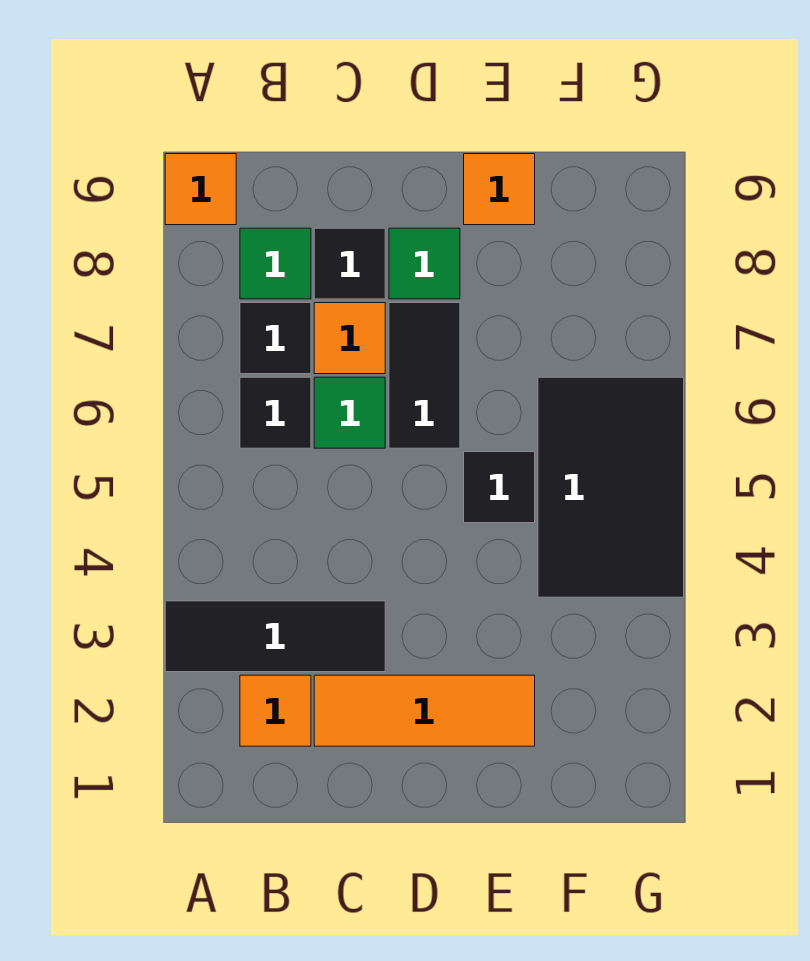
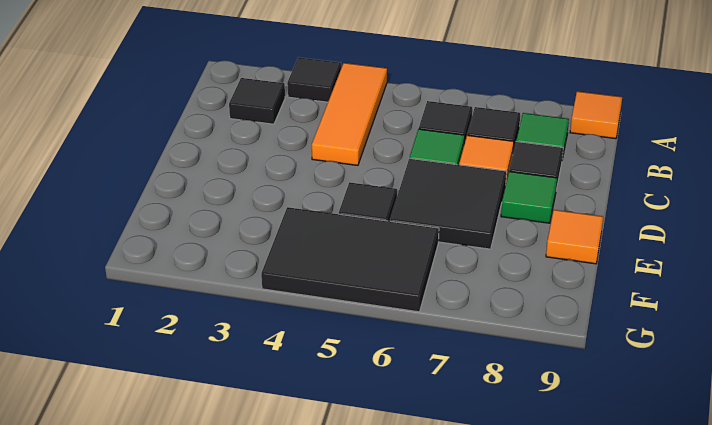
black 1x3 tile [165,601,385,672] -> black 1x1 tile [287,57,341,102]
orange 1x1 tile [240,675,311,746] -> black 1x1 tile [229,78,285,124]
orange 1x3 tile [314,675,535,746] -> orange 1x3 tile moved to [312,63,387,165]
black 1x2 tile [389,303,460,448] -> black 2x2 tile [390,158,507,249]

